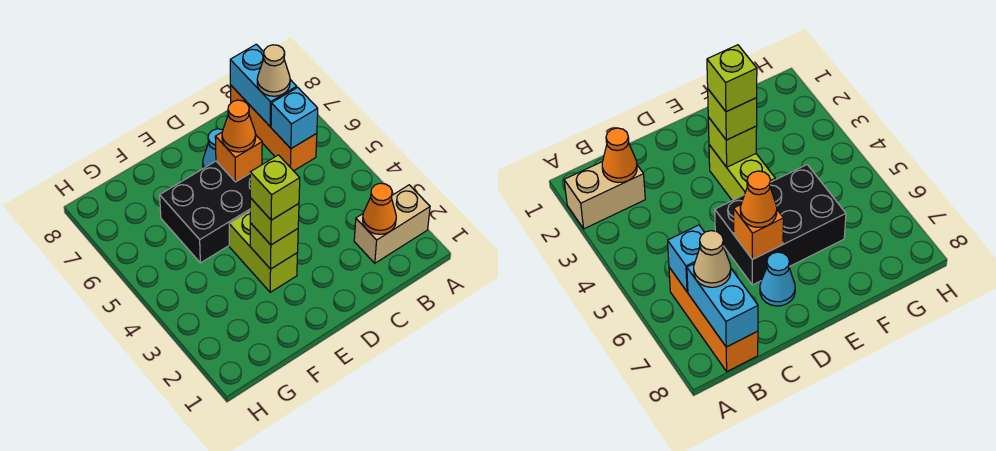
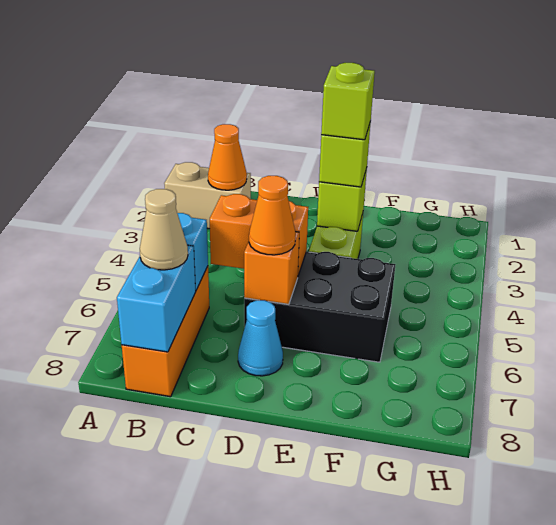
none -> orange 1x2 brick [210,194,308,275]

